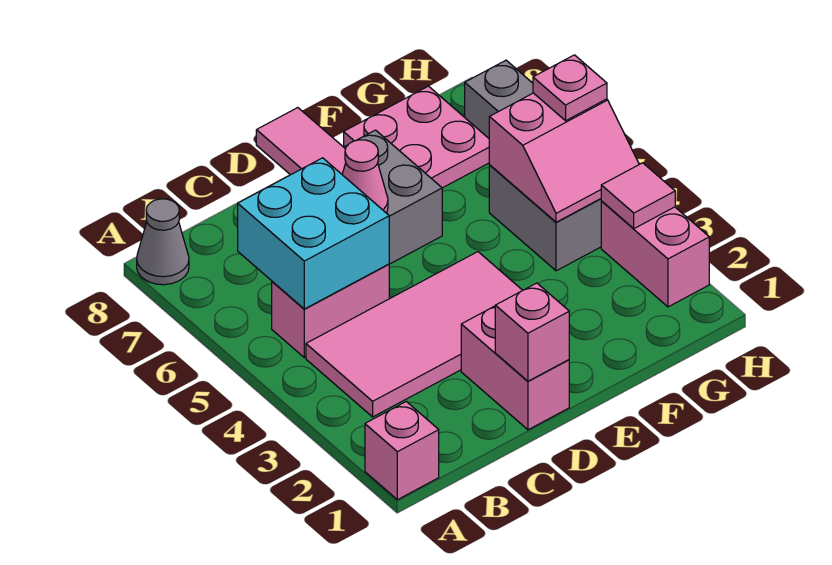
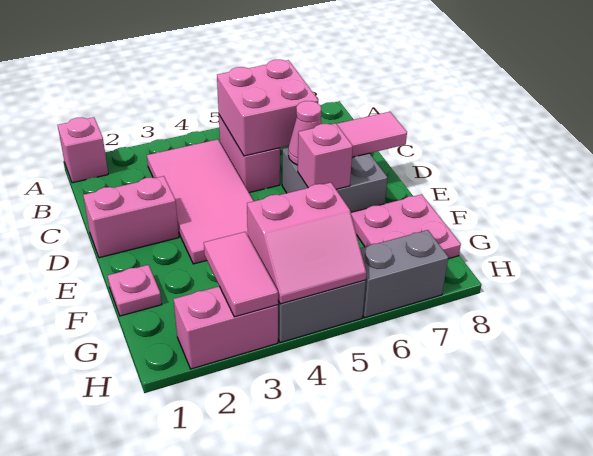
grey 1x1 cone [137,199,189,285] -> none
cyan 2x2 brick [238,158,389,309] -> pink 2x2 brick [217,60,318,156]
pink 1x1 brick [495,283,569,381] -> pink 1x1 brick moved to [298,123,353,189]
pink 2x2 slope [489,93,639,222] -> pink 2x2 slope turned to [247,182,366,304]
pink 1x1 tile [601,163,675,229] -> pink 1x2 tile [204,232,278,317]
pink 1x1 plate [533,55,607,121] -> pink 1x1 plate moved to [108,265,162,316]

